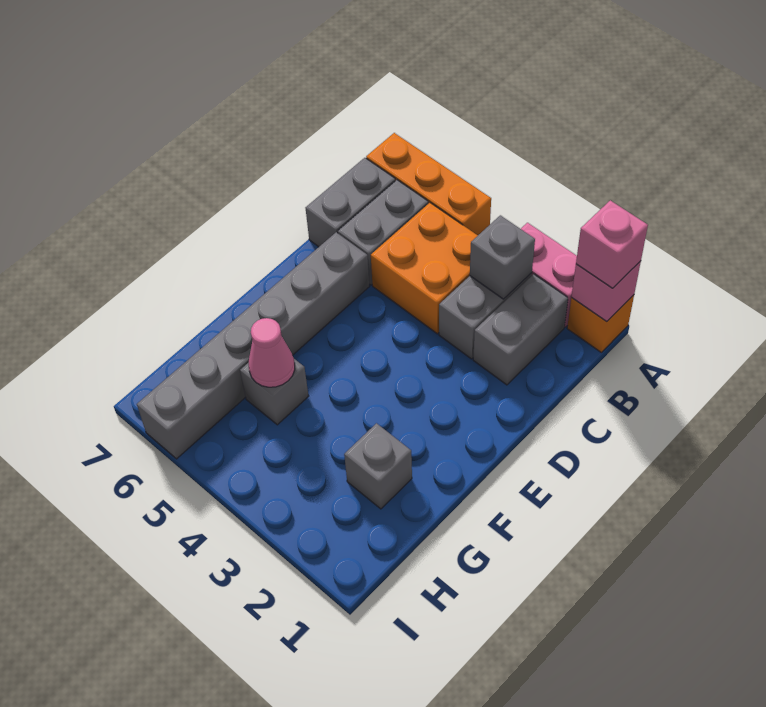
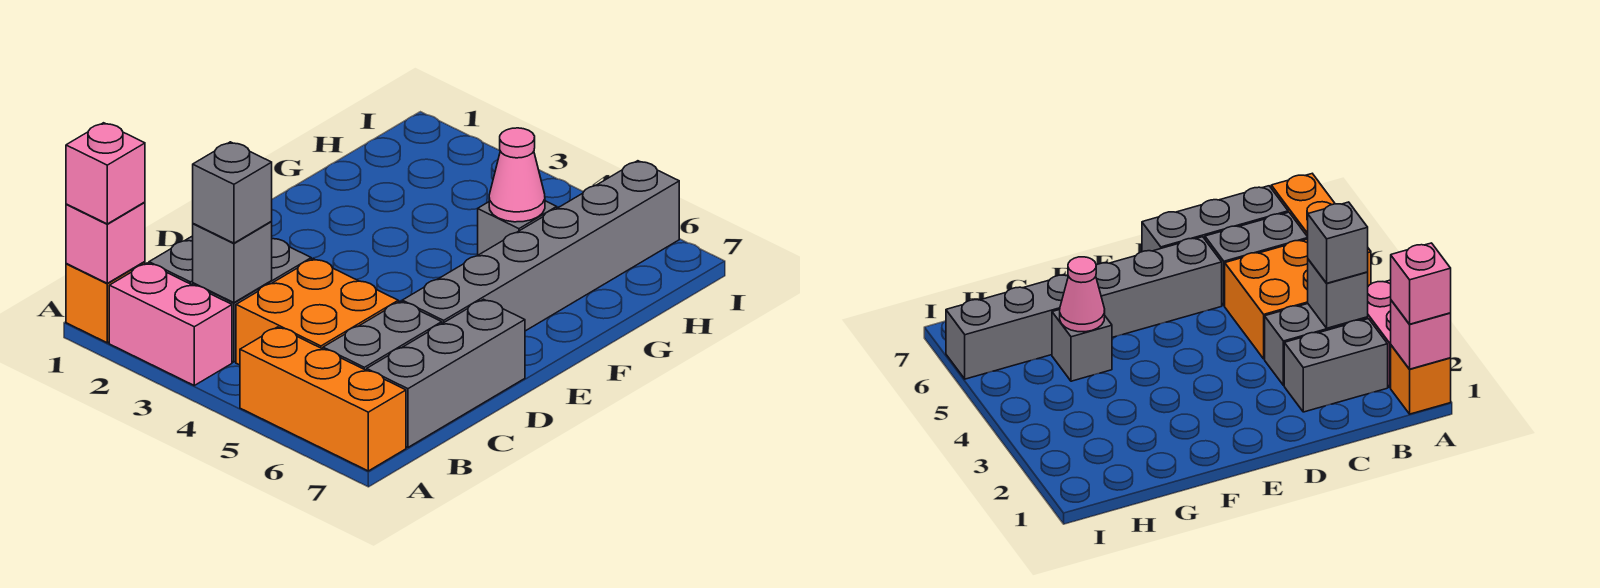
grey 1x2 brick [306,158,395,247] -> grey 1x3 brick [367,299,525,447]
grey 1x1 brick [344,423,412,509] -> grey 1x1 brick moved to [193,142,272,243]

